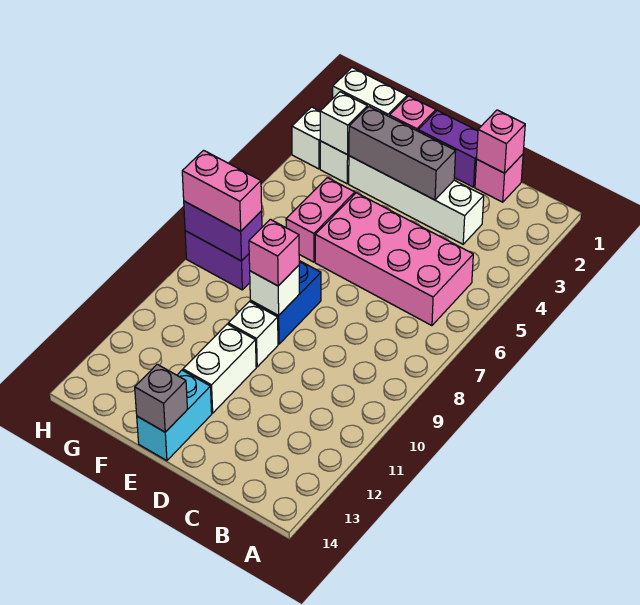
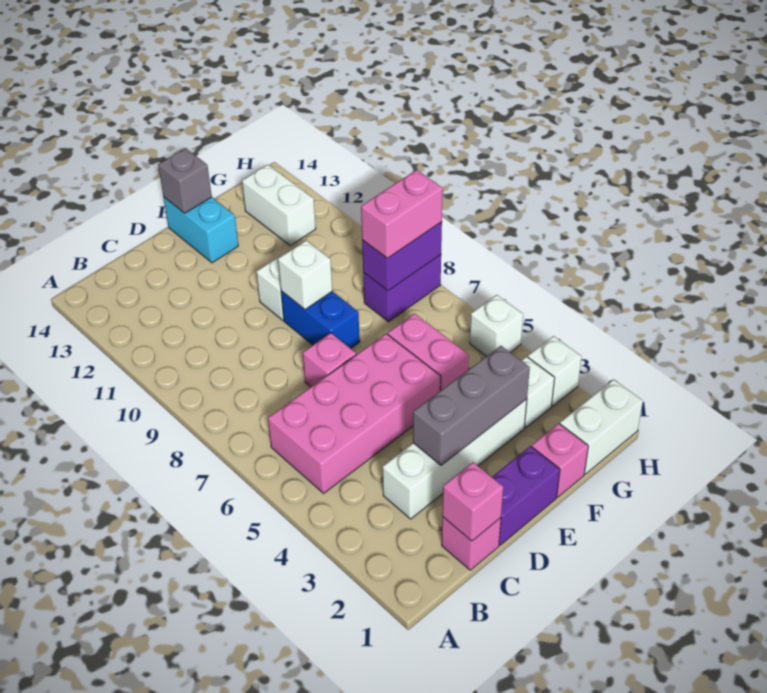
pink 1x1 brick [249,219,299,286] -> pink 1x1 brick moved to [303,333,356,387]
white 1x2 brick [183,324,256,413] -> white 1x2 brick moved to [242,165,316,246]
white 1x1 brick [320,92,367,155] -> white 1x1 brick moved to [470,295,523,356]

